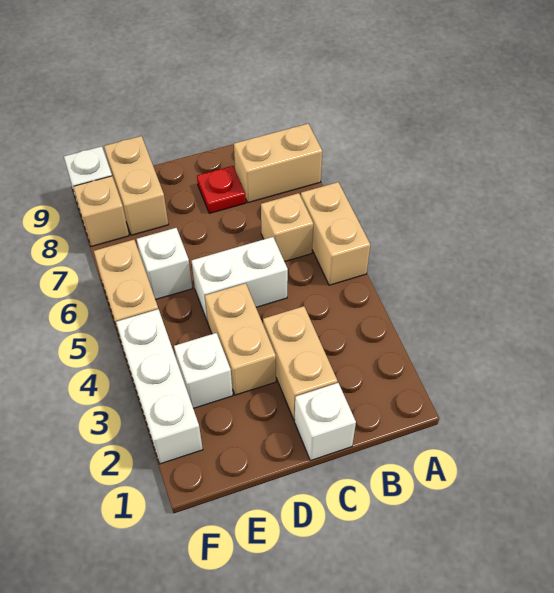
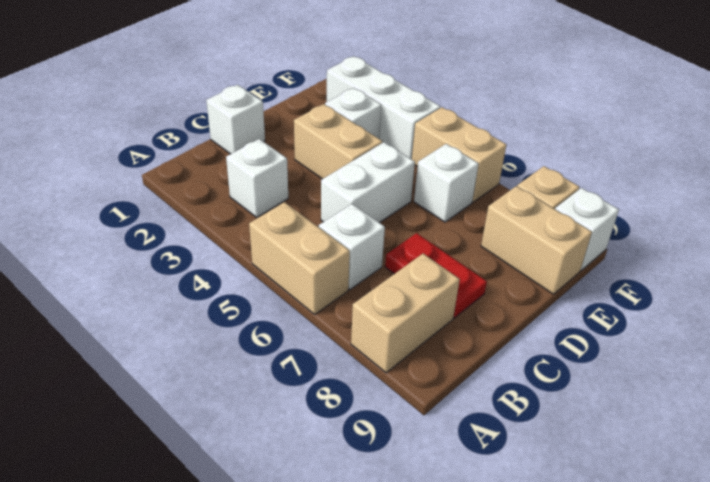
none -> white 1x1 brick [226,139,288,217]
tan 1x1 brick [261,193,313,262] -> white 1x1 brick [319,204,385,289]
tan 1x2 brick [263,306,338,420] -> none
red 1x1 plate [197,166,246,213] -> red 1x2 plate [385,233,487,318]

